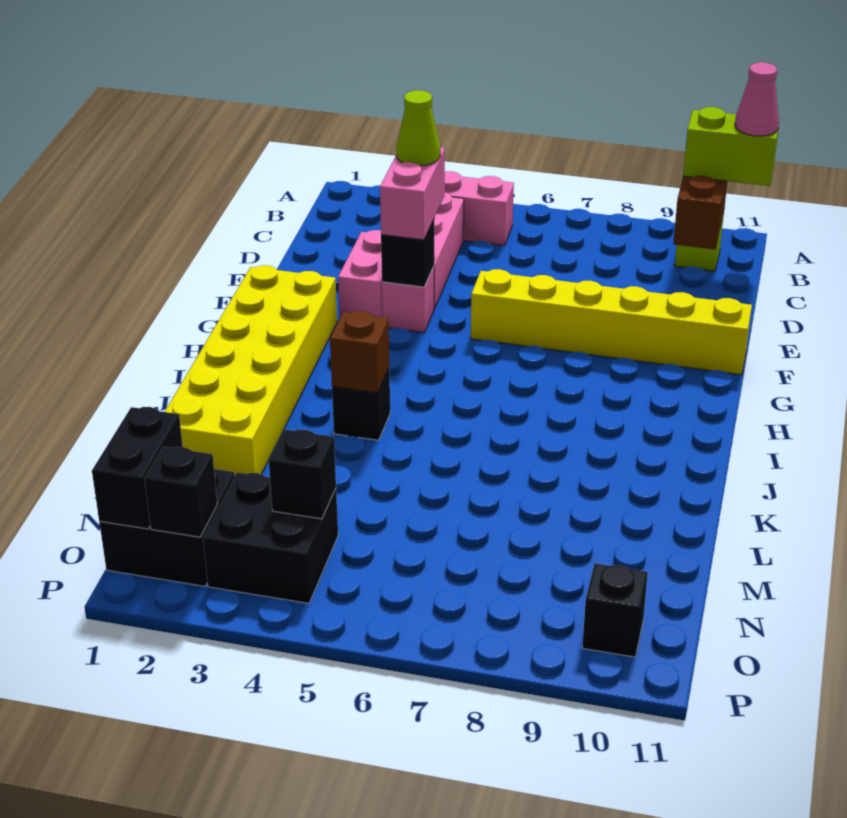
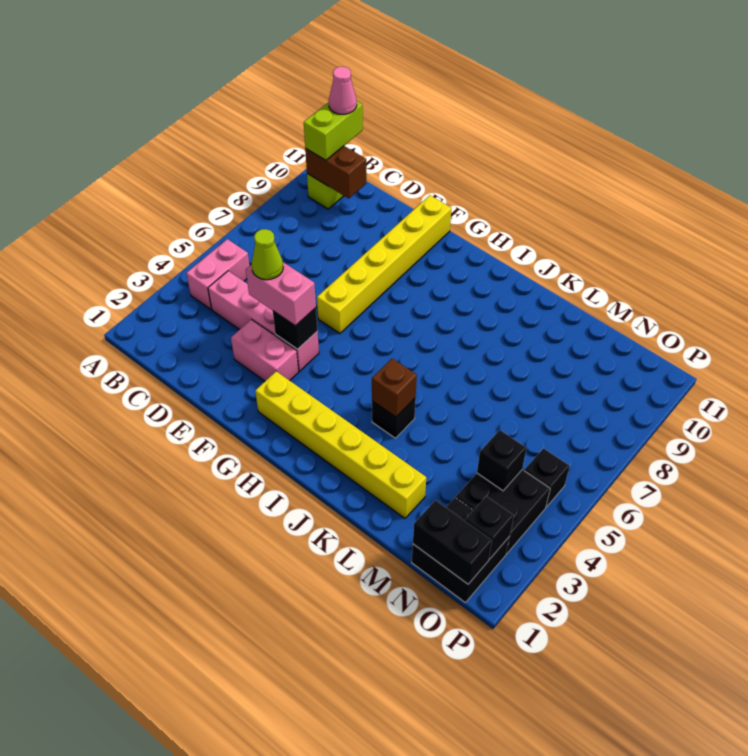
yellow 2x6 brick [165,265,337,475] -> yellow 1x6 brick [255,371,426,518]
black 1x1 brick [582,564,648,657] -> black 1x1 brick moved to [524,448,570,507]

